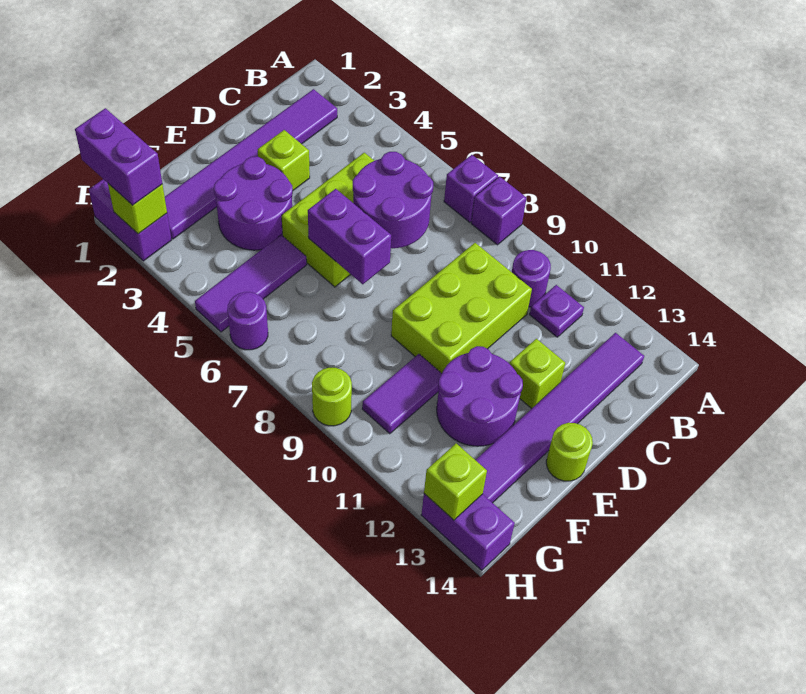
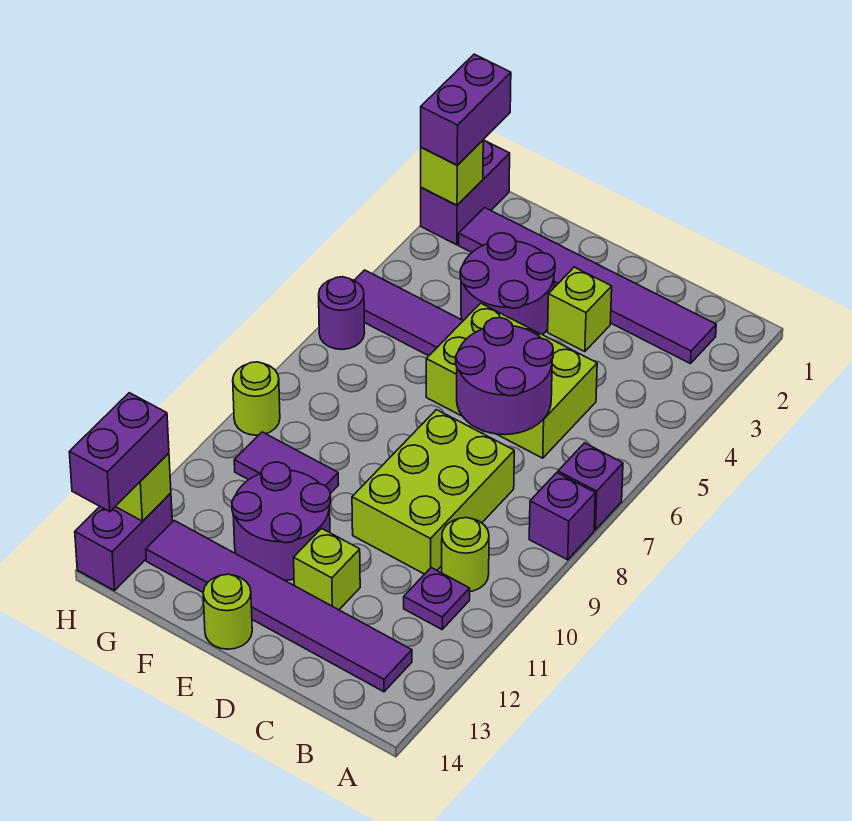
purple 1x1 round brick [512,250,551,307] -> lime 1x1 round brick [442,518,489,591]
lime 2x3 brick [391,243,532,373] -> lime 2x3 brick turned to [352,410,514,574]
purple 1x2 brick [308,189,391,284] -> purple 1x2 brick moved to [69,393,169,512]

